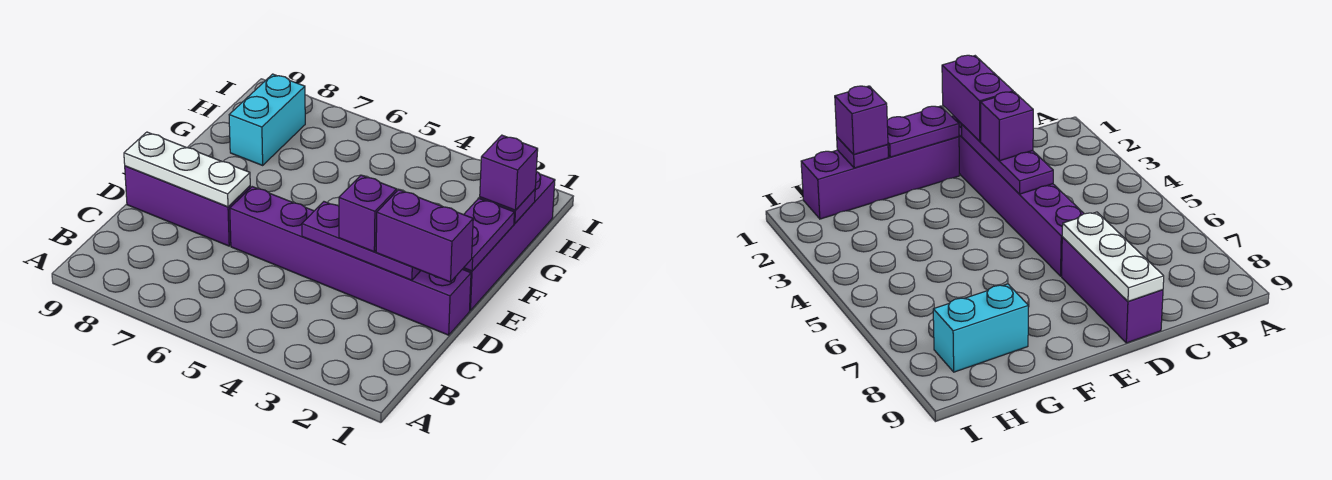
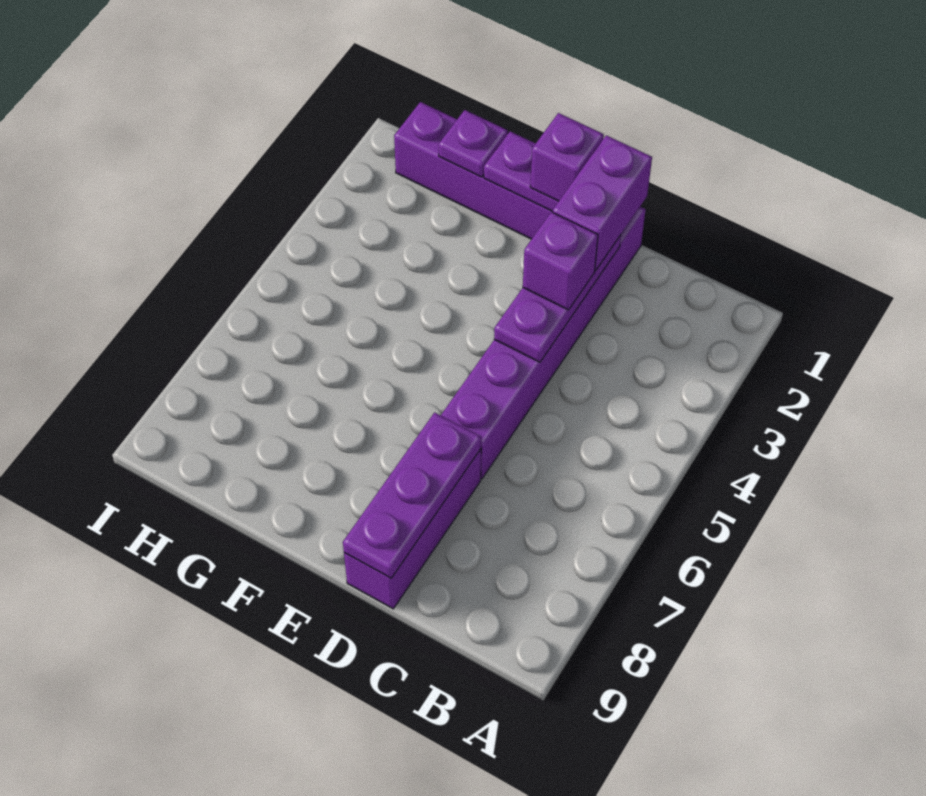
white 1x3 plate [124,132,250,207] -> purple 1x3 plate [343,412,481,578]
purple 1x1 brick [480,135,538,210] -> purple 1x1 brick moved to [530,113,604,201]
cyan 1x2 brick [229,74,305,165] -> none

